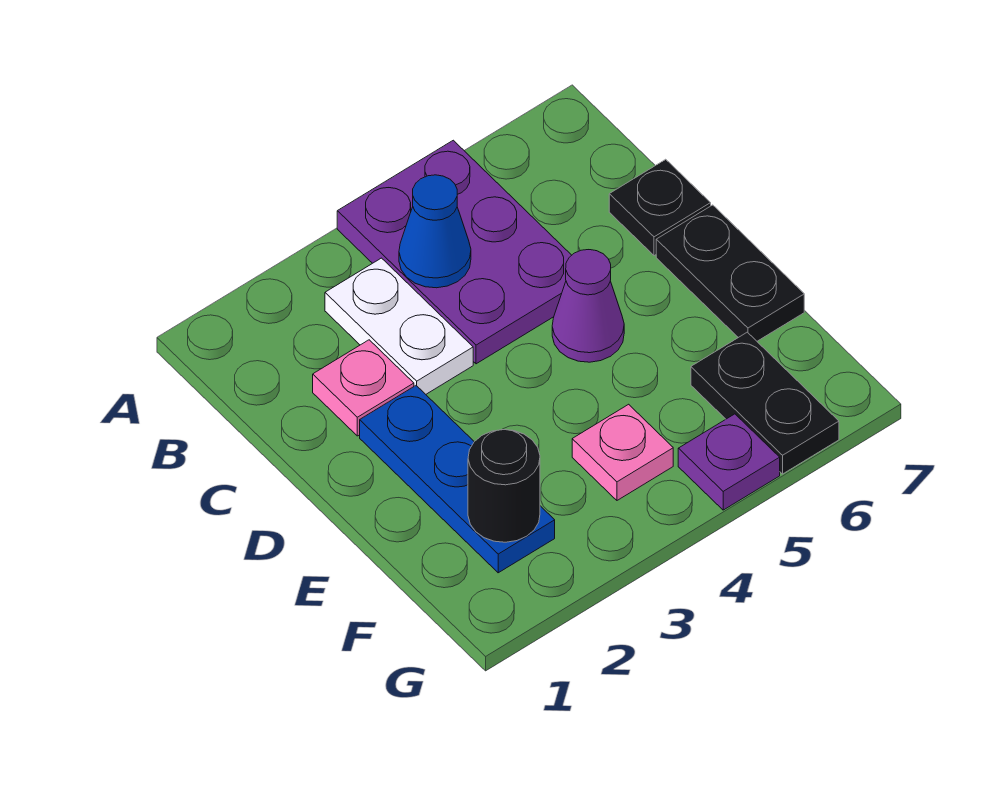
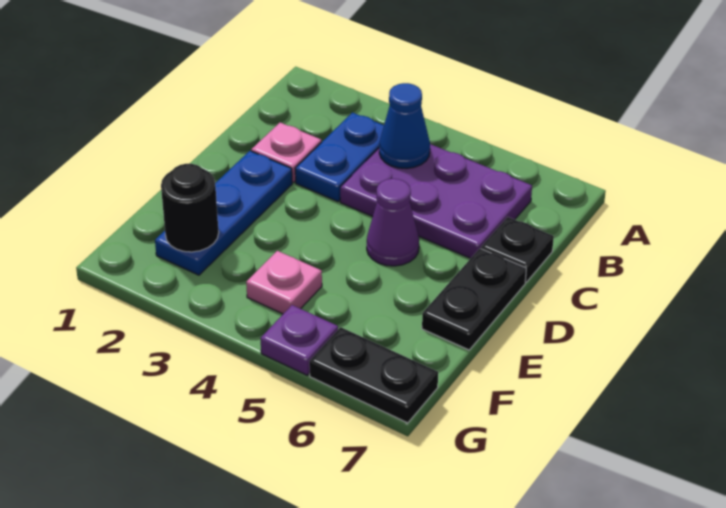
purple 2x3 plate [337,140,572,364] -> purple 2x3 plate turned to [340,144,532,258]
white 1x2 plate [325,258,473,394] -> blue 1x2 plate [295,113,384,202]
black 1x2 plate [691,332,839,474] -> black 1x2 plate turned to [309,327,438,423]

